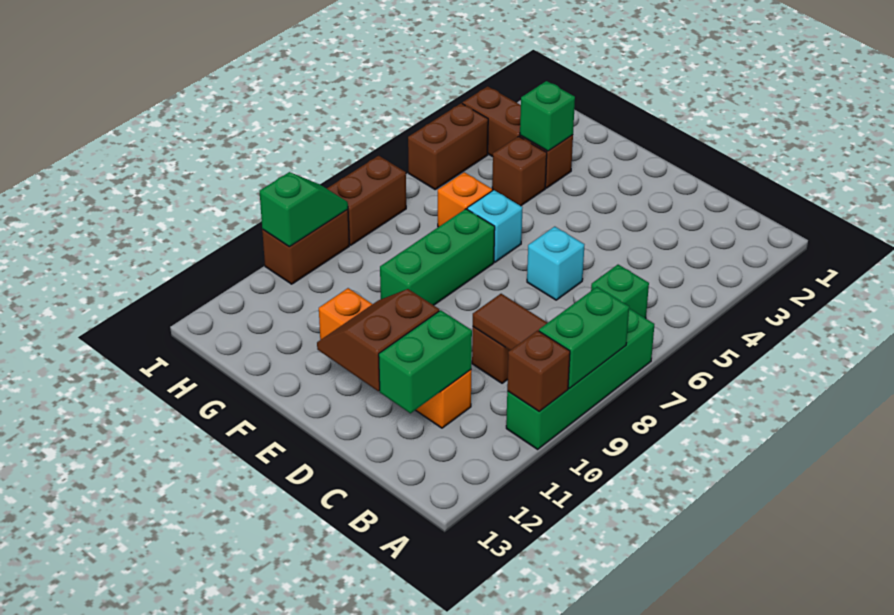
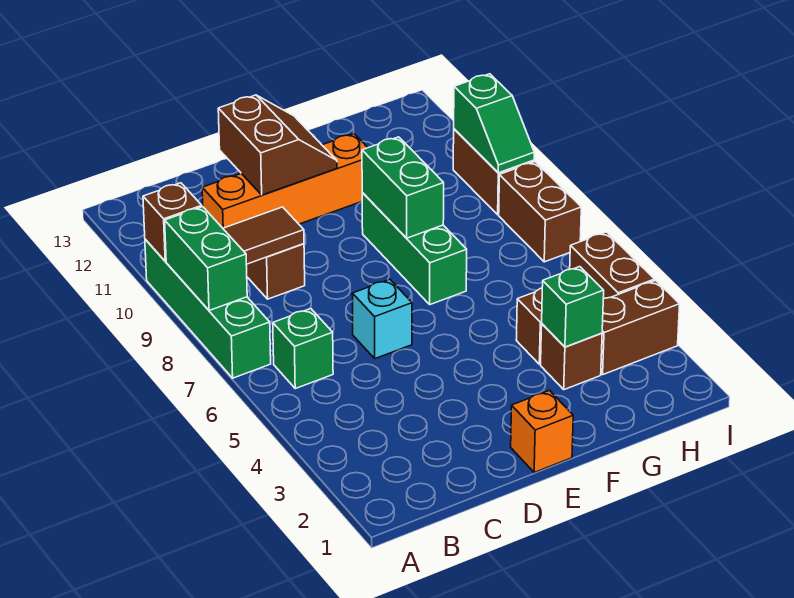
green 1x2 brick [379,310,472,413] -> green 1x2 brick moved to [362,137,444,238]
cyan 1x1 brick [467,190,523,262] -> none
orange 1x1 brick [438,172,492,227] -> orange 1x1 brick moved to [511,391,573,472]

